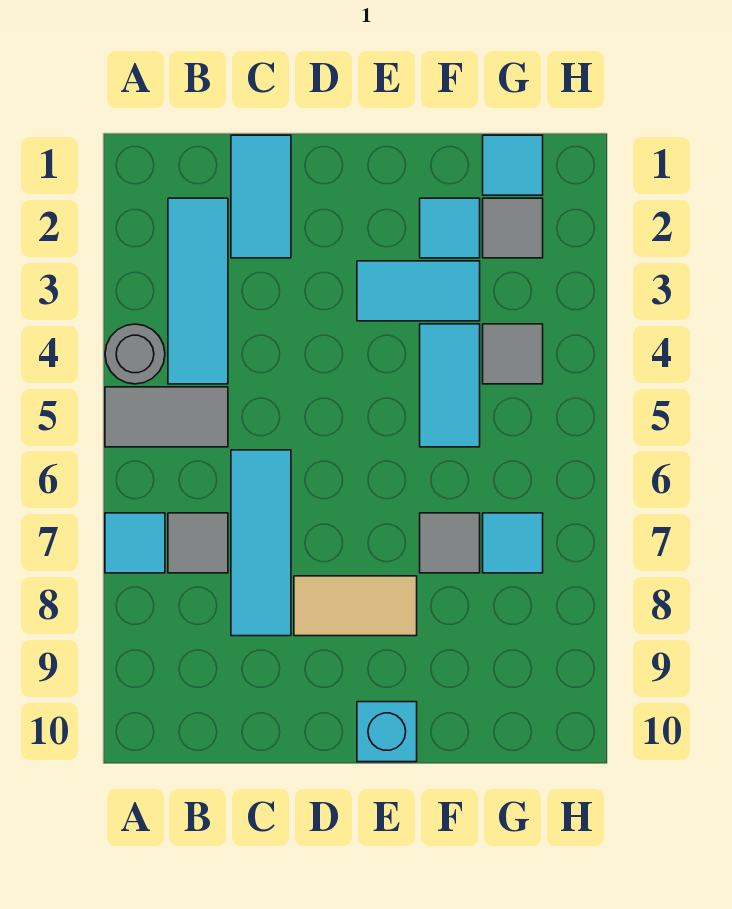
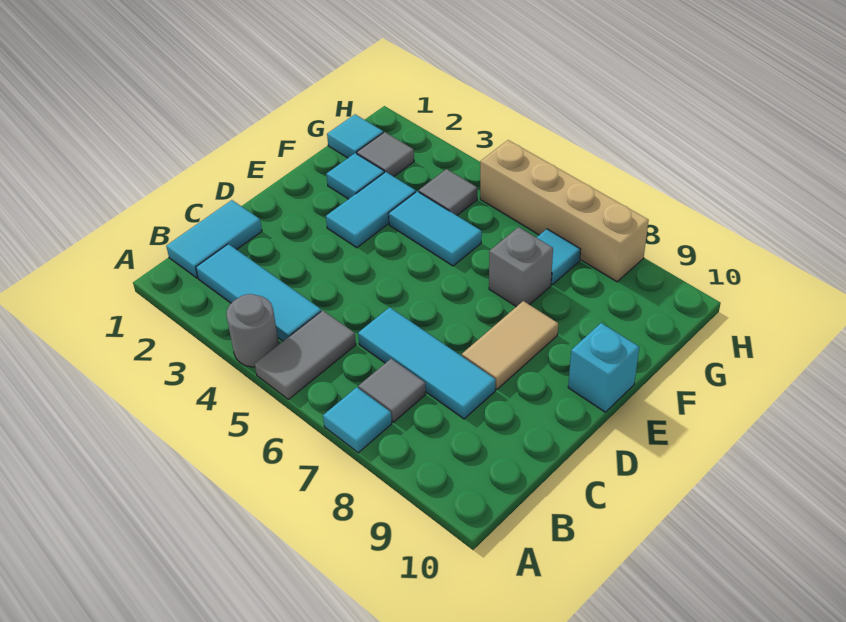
cyan 1x2 tile [231,135,291,258] -> cyan 1x2 tile turned to [166,200,262,278]
grey 1x1 tile [420,513,480,573] -> grey 1x1 brick [489,227,553,307]
none -> tan 1x4 brick [480,140,649,282]

